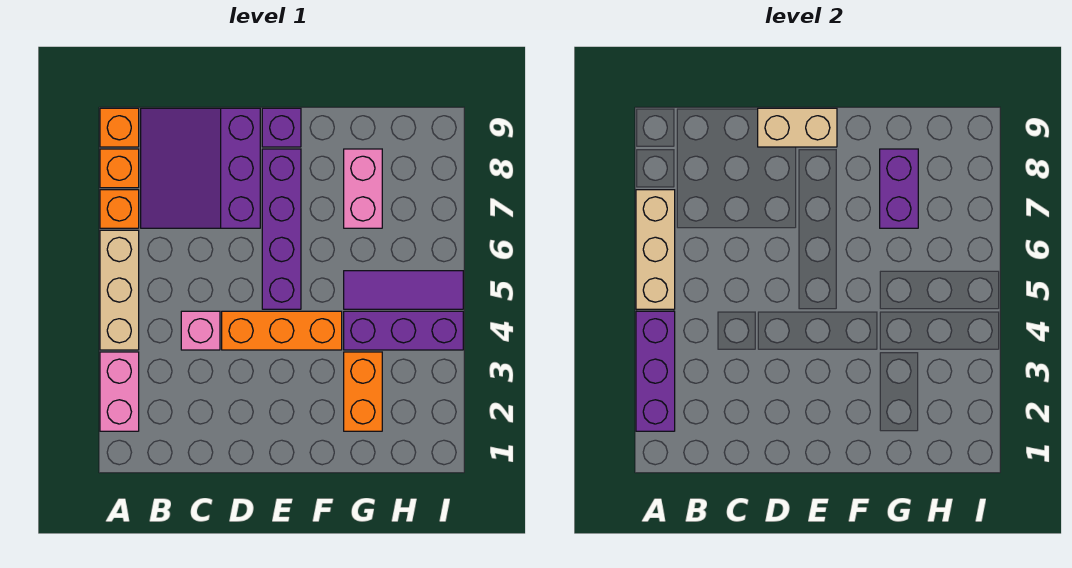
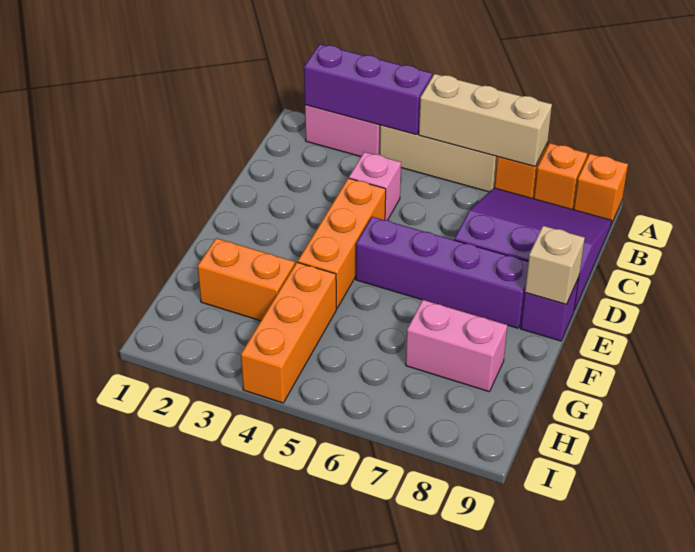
tan 1x2 brick [758,108,837,147] -> tan 1x1 brick [525,226,585,305]
purple 1x3 brick [344,311,463,350] -> orange 1x3 brick [241,262,336,403]
purple 1x3 tile [344,271,463,309] -> none
purple 1x2 brick [880,149,918,228] -> none

